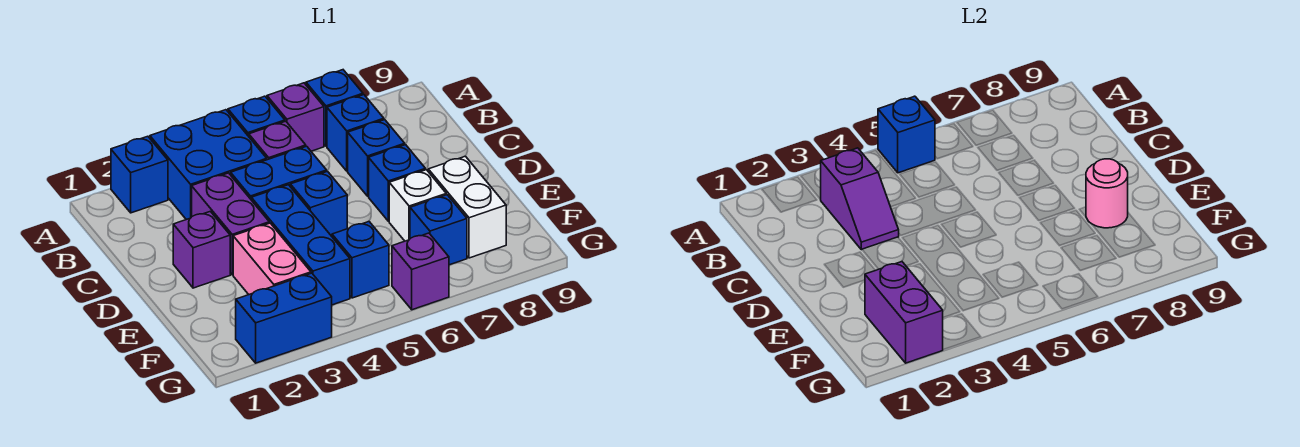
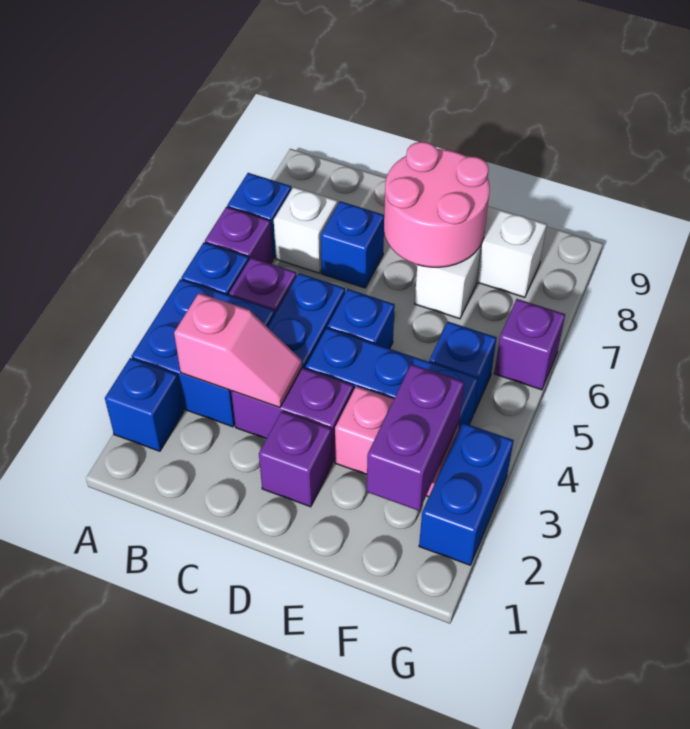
blue 1x1 brick [878,96,935,173] -> none
purple 1x2 slope [820,148,899,250] -> pink 1x2 slope [174,293,302,407]
blue 1x1 brick [327,95,384,171] -> white 1x1 brick [274,187,338,273]
blue 1x1 brick [369,145,425,221] -> none
pink 1x1 round brick [1086,159,1128,228] -> pink 2x2 round brick [384,142,490,267]
purple 1x2 brick [865,262,943,363] -> purple 1x2 brick turned to [367,364,464,511]
blue 1x1 brick [410,195,467,265] -> none

